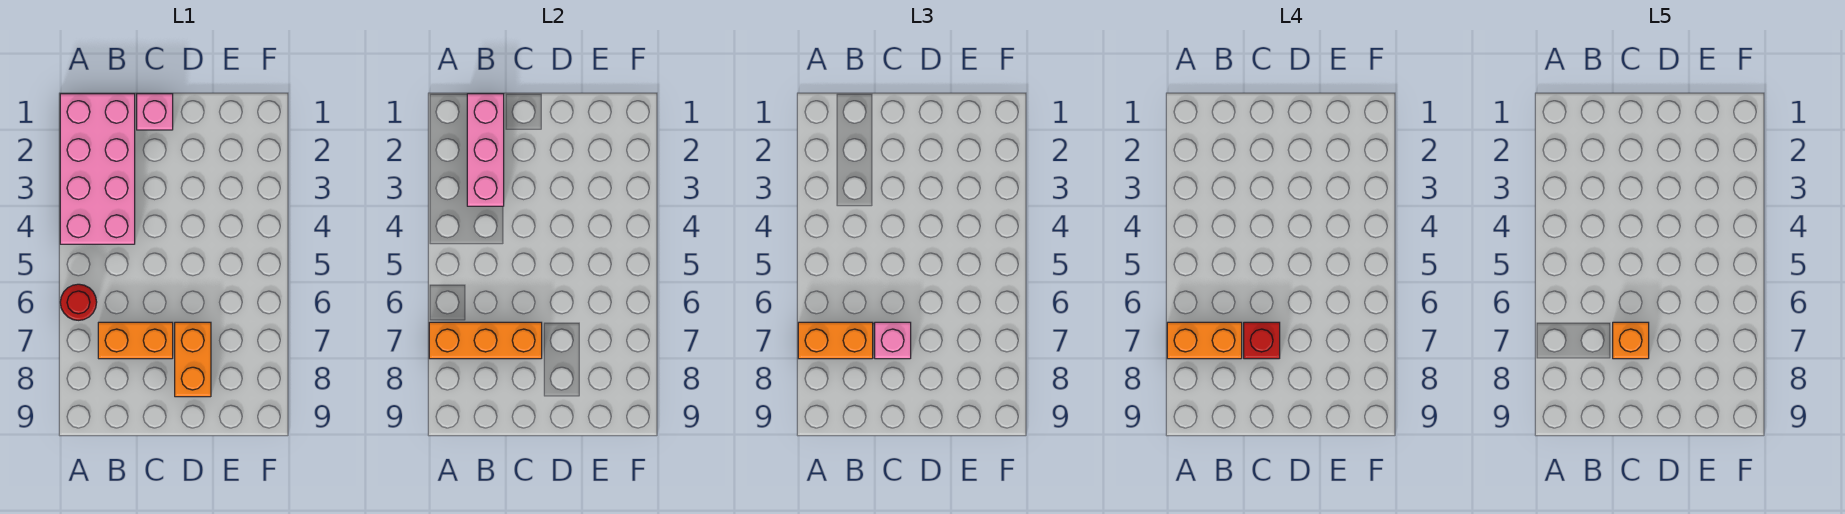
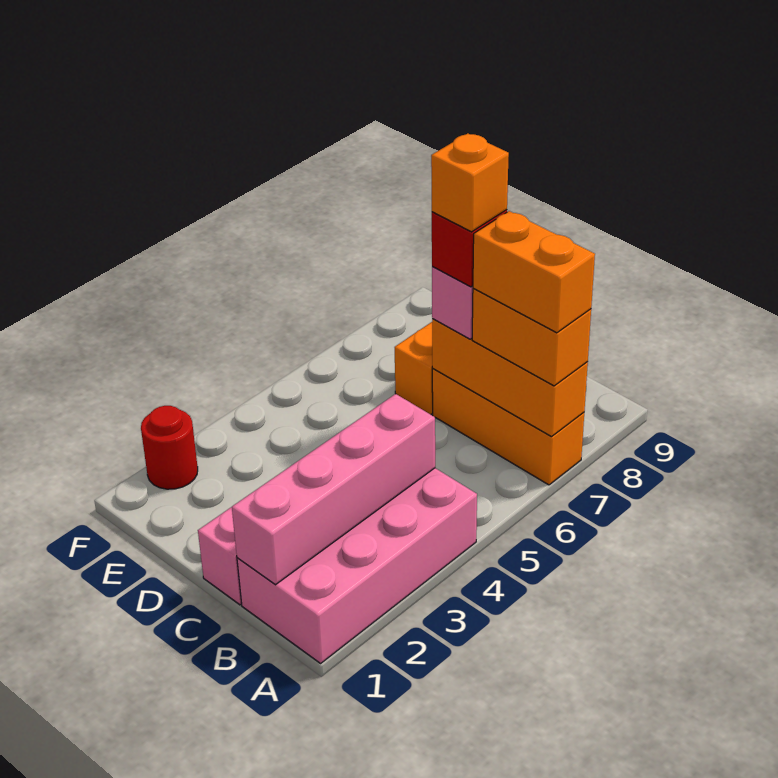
red 1x1 round brick [60,284,97,320] -> red 1x1 round brick moved to [141,406,198,489]
pink 1x3 brick [467,94,504,206] -> pink 1x4 brick [232,394,435,585]
orange 1x2 brick [98,322,173,359] -> orange 1x3 brick [432,369,584,485]

